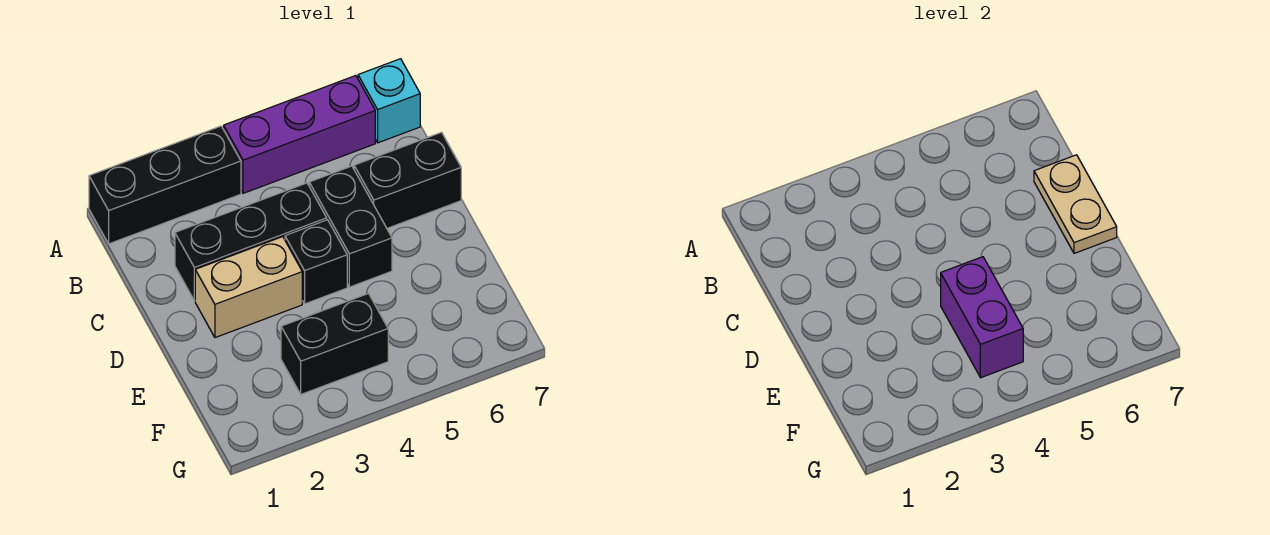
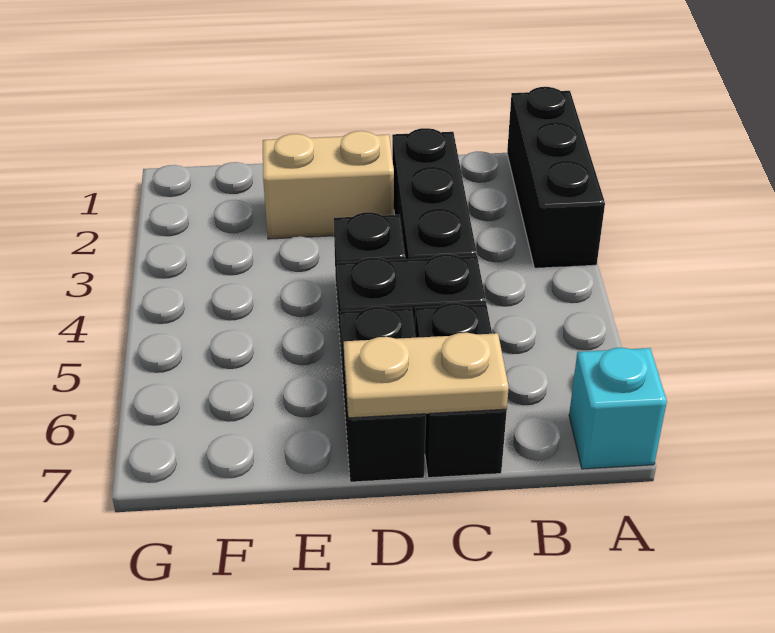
purple 1x3 brick [224,76,375,193] -> none
tan 1x2 brick [195,237,302,338] -> tan 1x2 brick turned to [263,131,394,239]
purple 1x2 brick [941,257,1023,378] -> none
black 1x2 brick [281,294,388,394] -> black 1x2 brick moved to [340,307,426,482]

